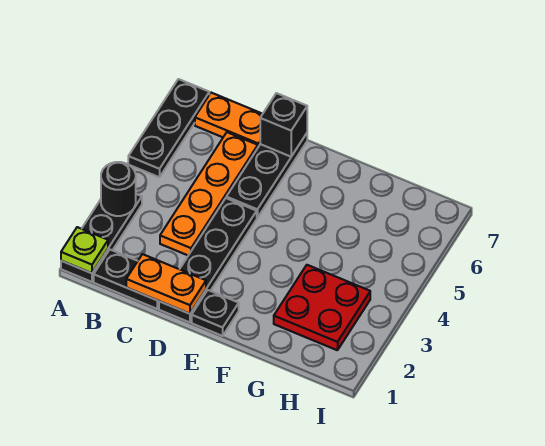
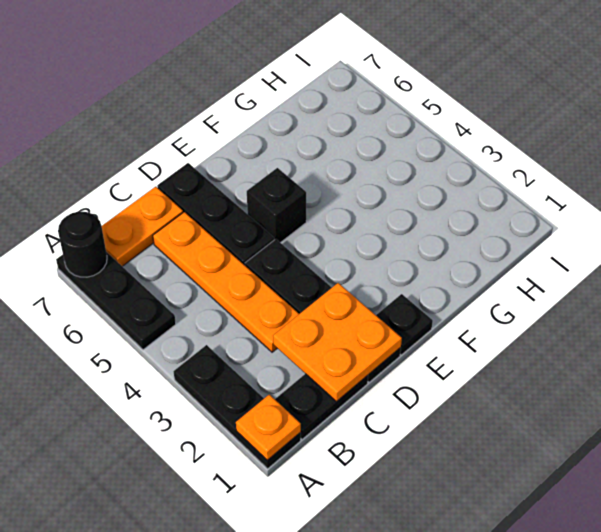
lime 1x1 plate [61,227,108,273] -> orange 1x1 plate [236,394,301,460]
black 1x1 round brick [101,162,136,216] -> black 1x1 round brick moved to [58,212,107,277]
orange 1x2 plate [126,254,206,314] -> orange 2x2 plate [273,283,402,402]
black 1x1 brick [260,93,307,157] -> black 1x1 brick moved to [247,168,306,243]
red 2x2 plate [274,265,370,350] -> none

